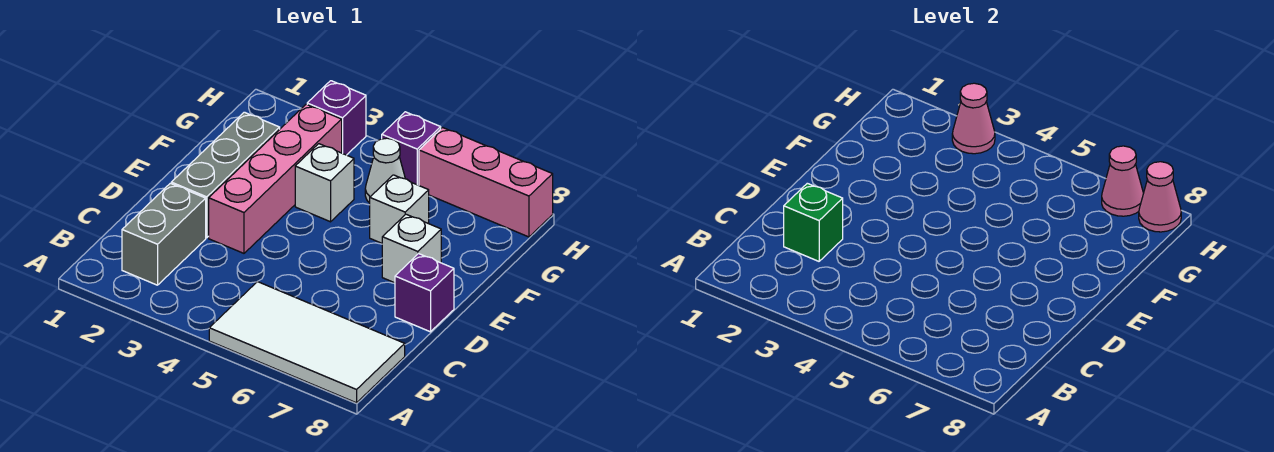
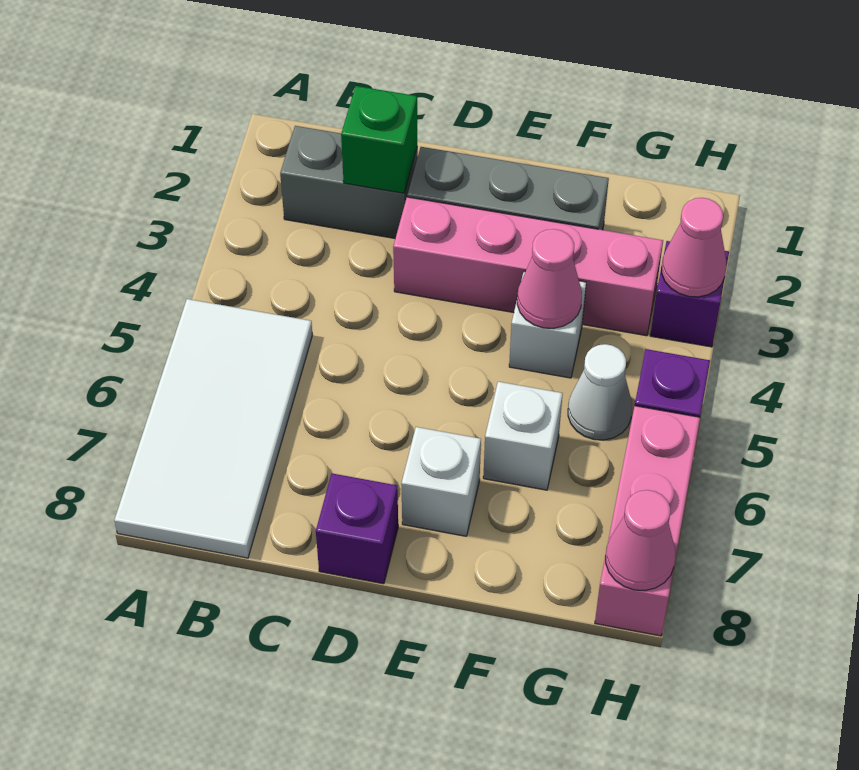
pink 1x1 cone [1102,146,1144,216] -> pink 1x1 cone moved to [517,229,582,328]

